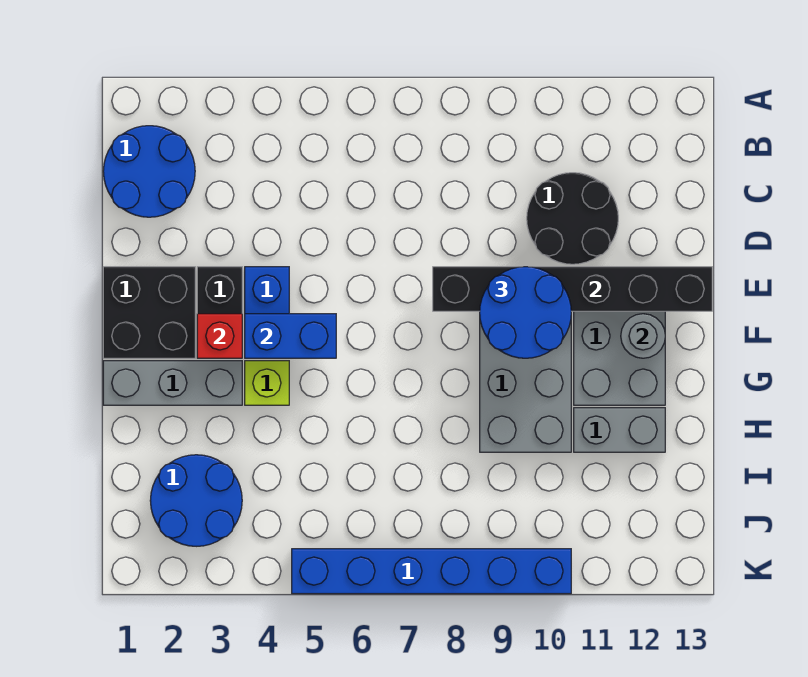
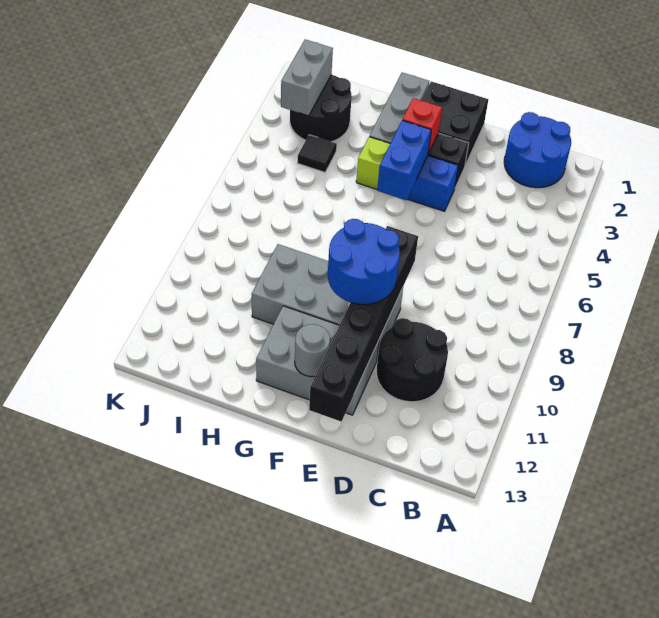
grey 1x2 brick [574,408,665,452] -> grey 1x2 brick moved to [281,39,333,116]
blue 2x2 round brick [150,455,242,546] -> black 2x2 round brick [290,75,352,142]
none -> black 1x1 tile [298,135,337,172]
blue 1x6 brick [292,549,571,594] -> none

